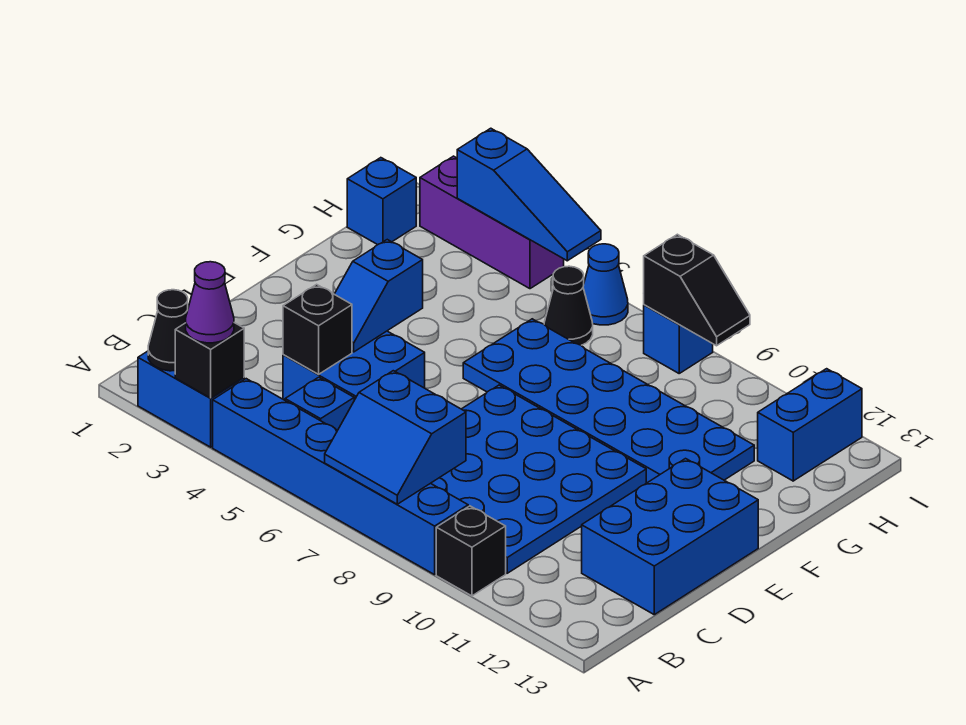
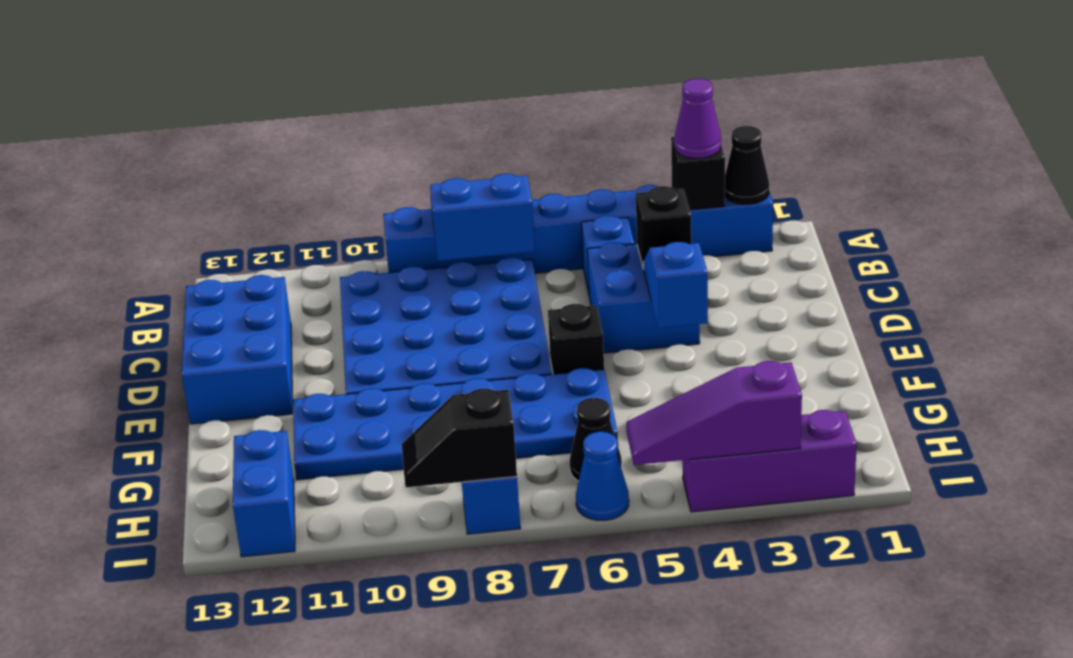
black 1x1 brick [436,506,506,596] -> black 1x1 brick moved to [548,304,604,374]
blue 1x1 brick [347,158,416,245] -> none
blue 1x3 slope [457,128,601,261] -> purple 1x3 slope [626,361,802,465]

